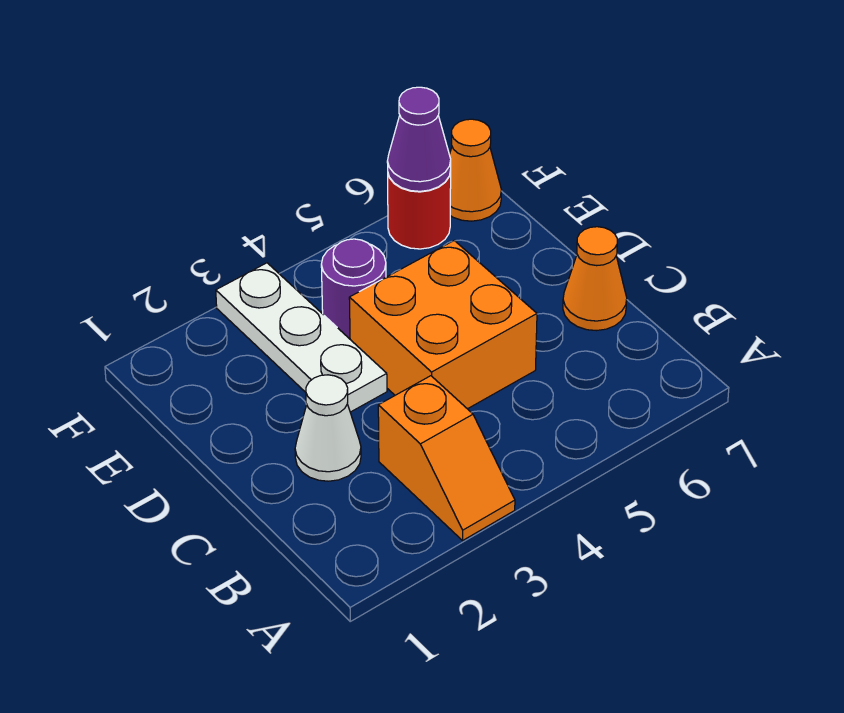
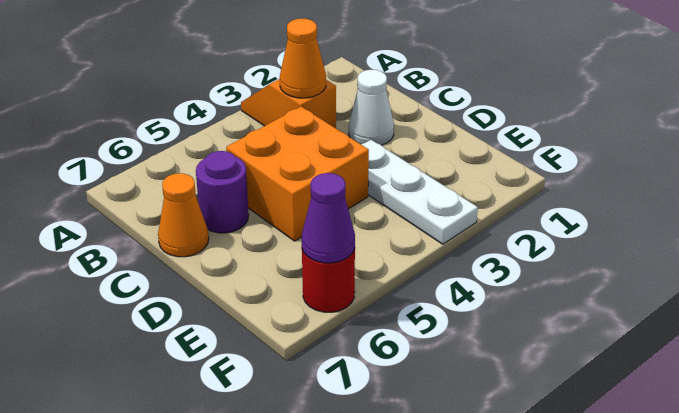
purple 1x1 round brick [321,239,386,339] -> purple 1x1 round brick moved to [196,151,249,233]
orange 1x1 cone [449,119,501,221] -> orange 1x1 cone moved to [280,18,326,98]

